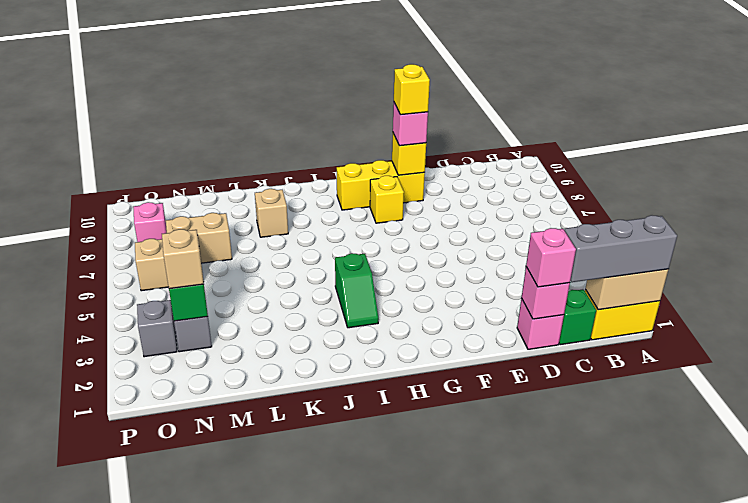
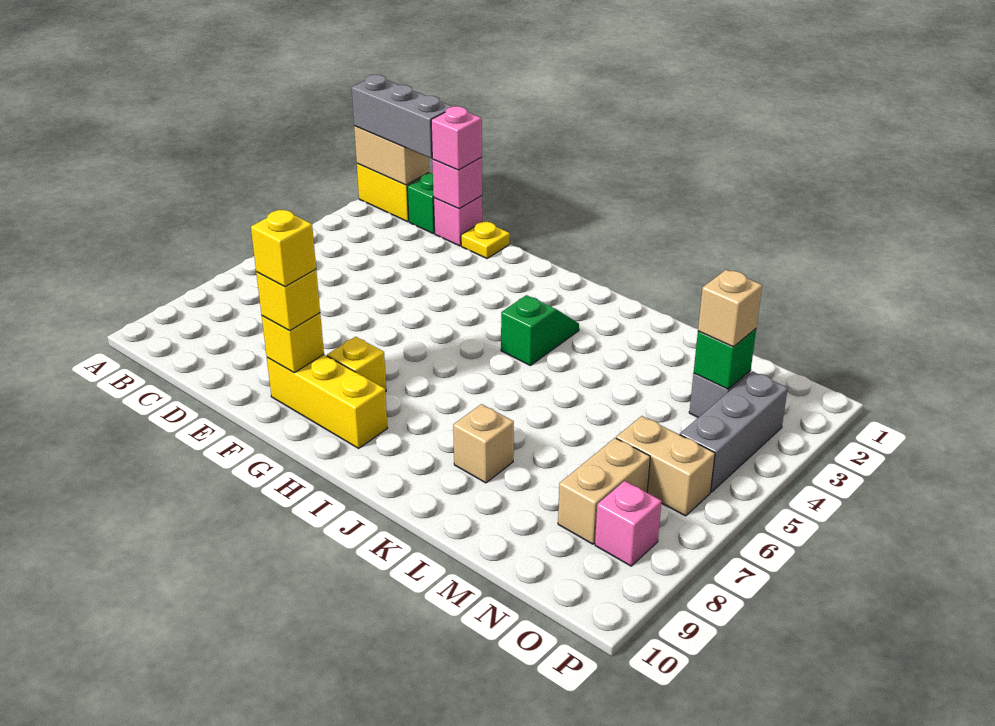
none -> yellow 1x1 plate [461,221,510,259]
pink 1x1 brick [393,103,428,146] -> yellow 1x1 brick [256,269,320,330]
tan 1x2 brick [166,213,232,263] -> tan 1x2 brick turned to [558,438,650,544]
grey 1x1 brick [137,300,177,357] -> grey 1x3 brick [680,372,788,492]

